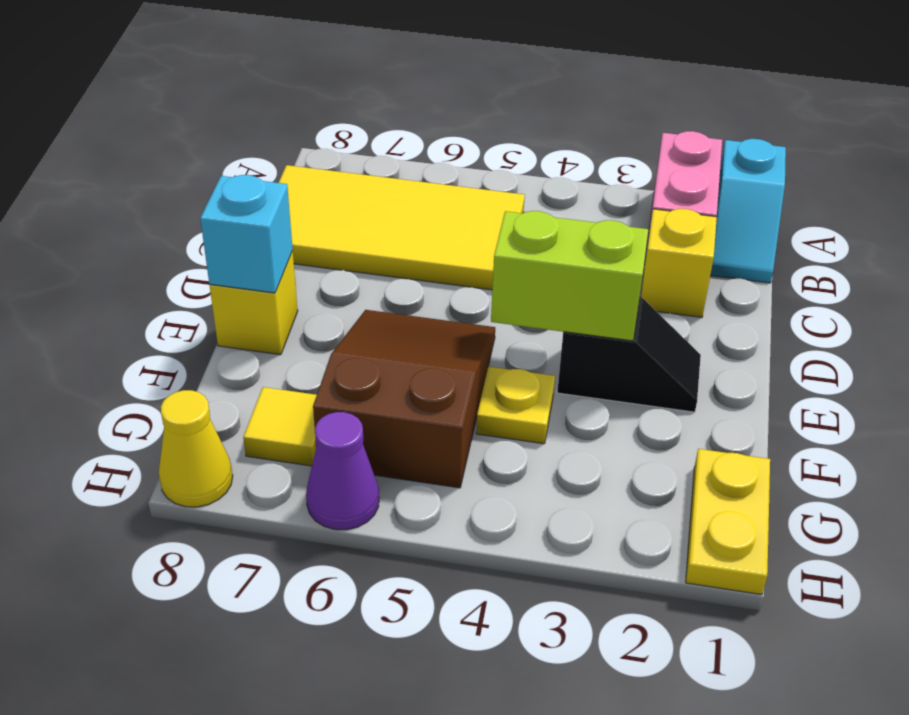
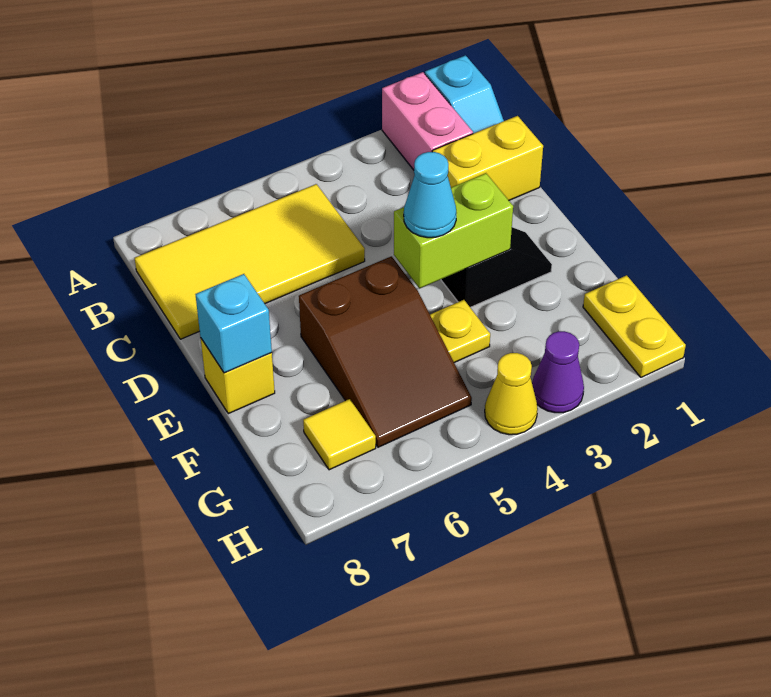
yellow 1x1 brick [641,209,717,317] -> yellow 1x2 brick [432,116,543,200]
none -> cyan 1x1 cone [404,152,456,238]
brown 2x3 slope [313,310,495,488] -> brown 2x3 slope turned to [299,256,472,447]
purple 1x1 cone [306,412,379,530] -> purple 1x1 cone moved to [532,331,584,413]
yellow 1x1 cone [159,390,233,507] -> yellow 1x1 cone moved to [485,353,538,435]

